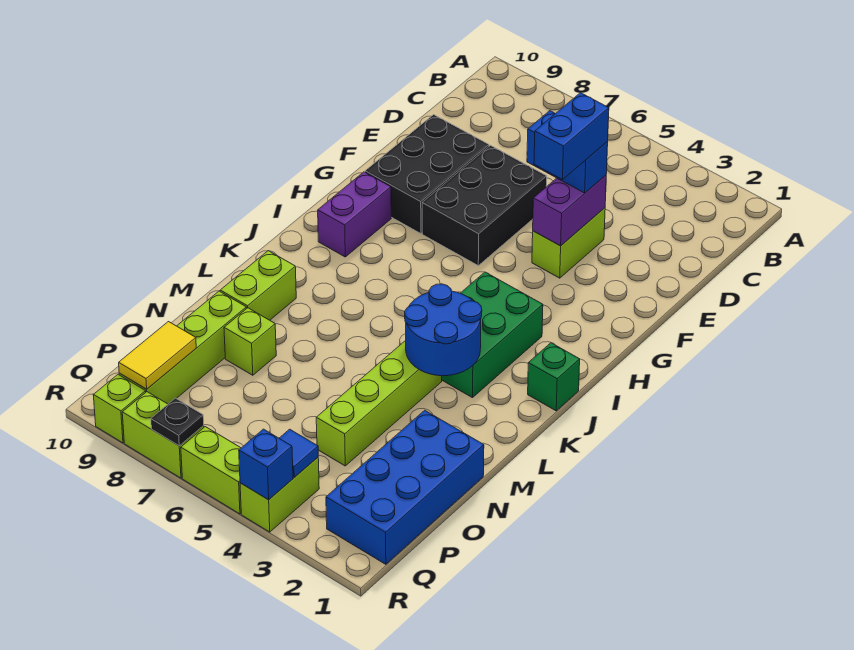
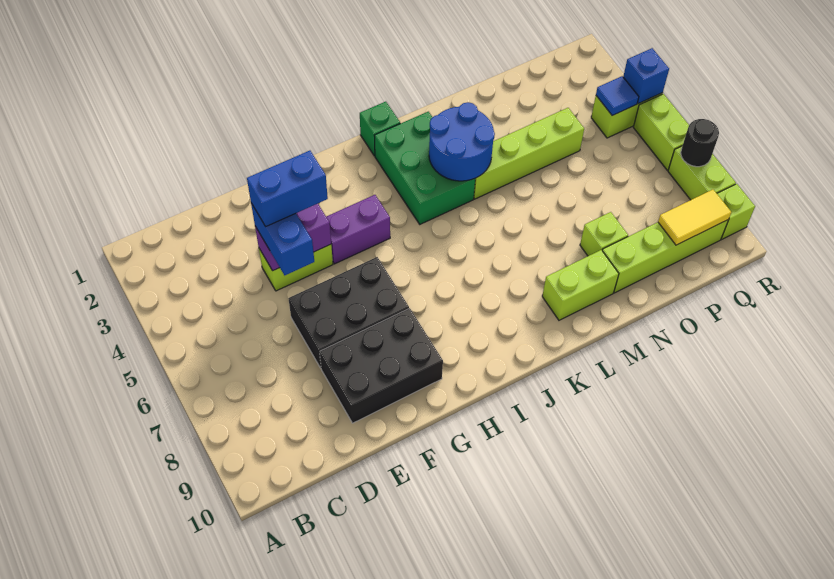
purple 1x2 brick [318,172,391,257] -> purple 1x2 brick moved to [326,195,390,264]
green 2x3 brick [442,272,543,398] -> green 2x3 brick turned to [374,112,475,224]
blue 2x4 brick [326,410,484,564] -> none
black 1x1 plate [151,398,204,446] -> black 1x1 round brick [681,119,719,167]

